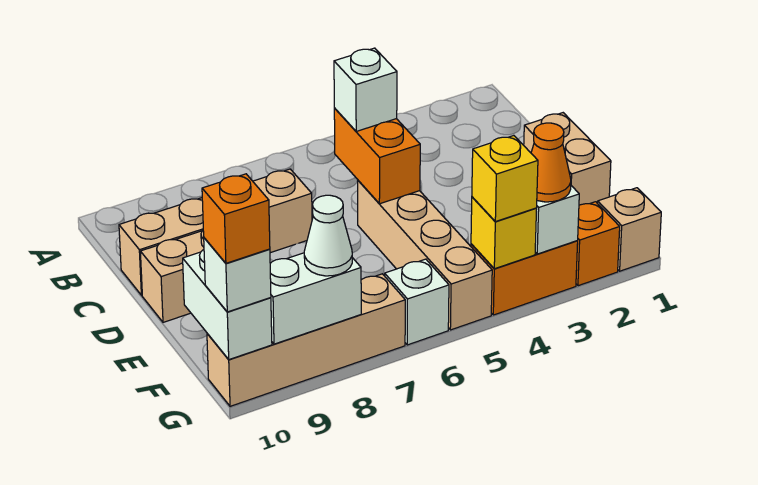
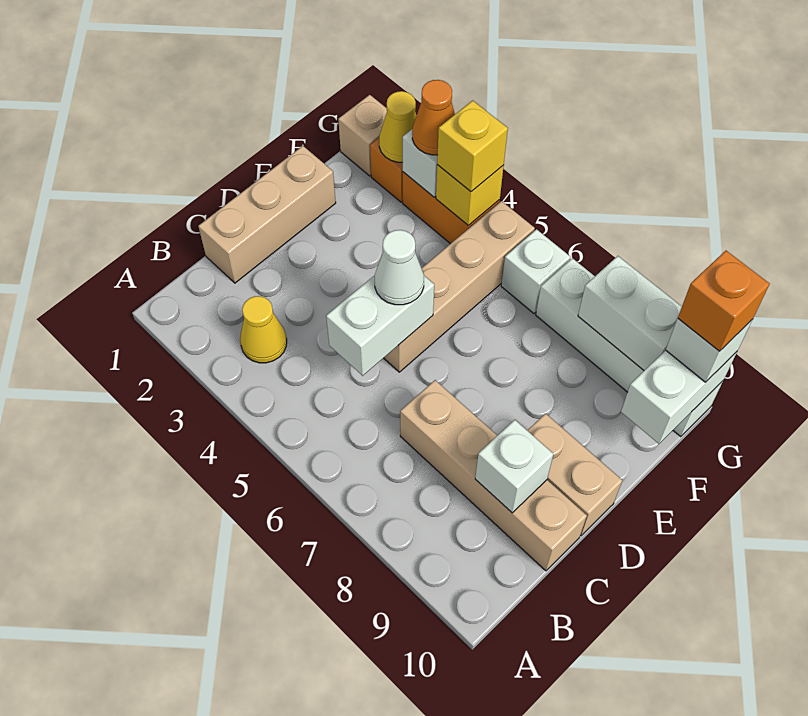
none -> yellow 1x1 cone [240,296,287,363]
orange 1x2 brick [334,108,420,204] -> white 1x2 brick [326,275,434,376]
white 1x1 brick [334,48,397,131] -> white 1x1 brick moved to [475,420,553,513]
tan 1x2 brick [524,113,611,205] -> tan 1x3 brick [198,146,336,283]
none -> yellow 1x1 cone [379,91,416,162]
tan 1x4 brick [207,274,405,406] -> white 1x4 brick [536,258,723,437]
white 1x1 cone [304,195,352,276] -> white 1x1 cone moved to [375,230,424,305]

